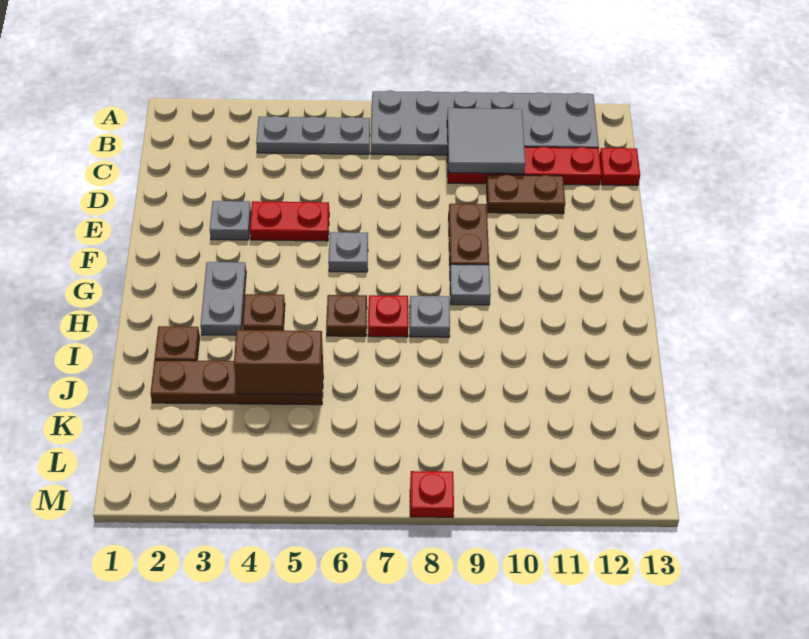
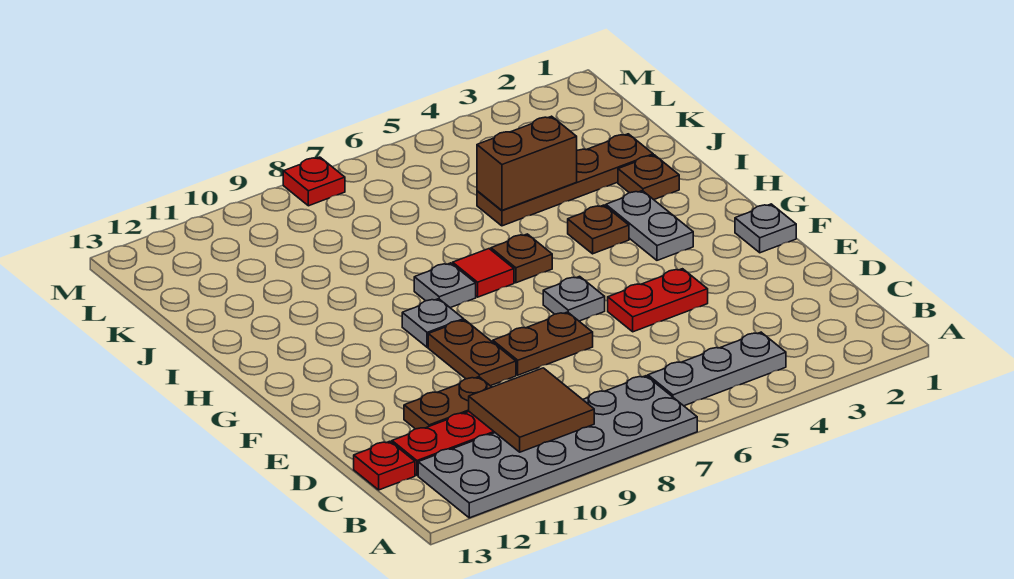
grey 2x2 tile [447,108,525,174] -> brown 2x2 tile [469,368,594,452]
grey 1x1 plate [210,201,251,240] -> grey 1x1 plate moved to [735,204,796,253]
none -> brown 1x2 plate [493,312,593,375]
red 1x1 plate [368,295,408,337] -> red 1x1 tile [453,249,514,297]

